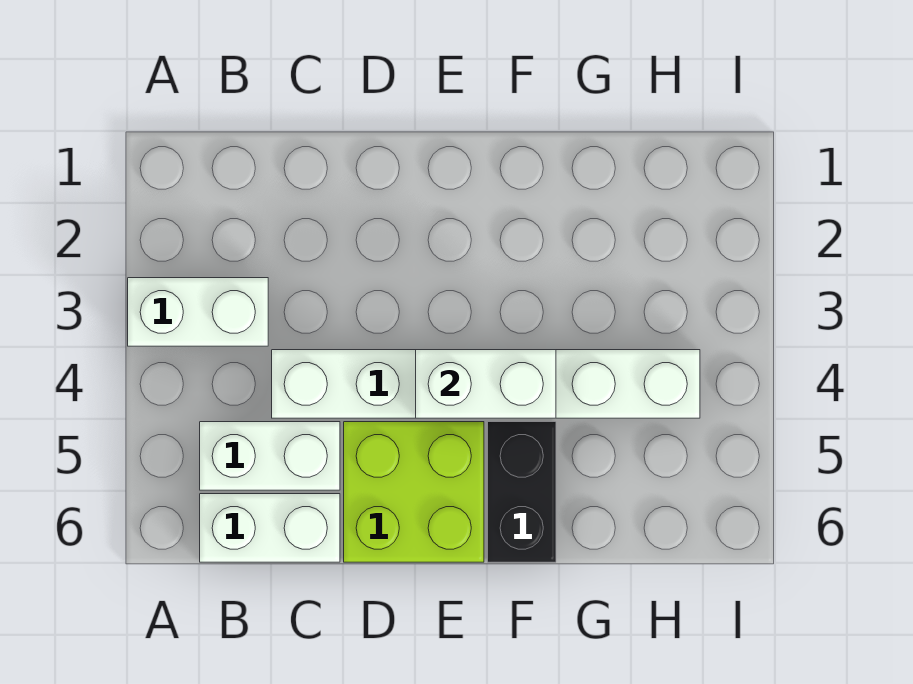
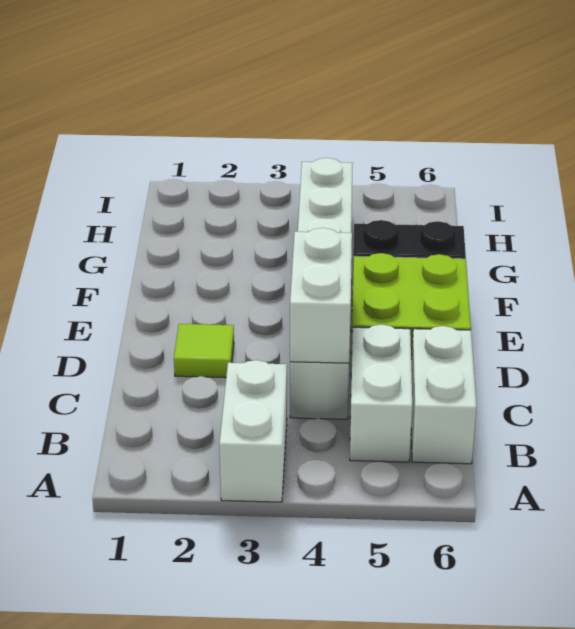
none -> lime 1x1 tile [174,324,234,378]
white 1x2 brick [416,350,556,418] -> white 1x2 brick moved to [290,228,352,363]

